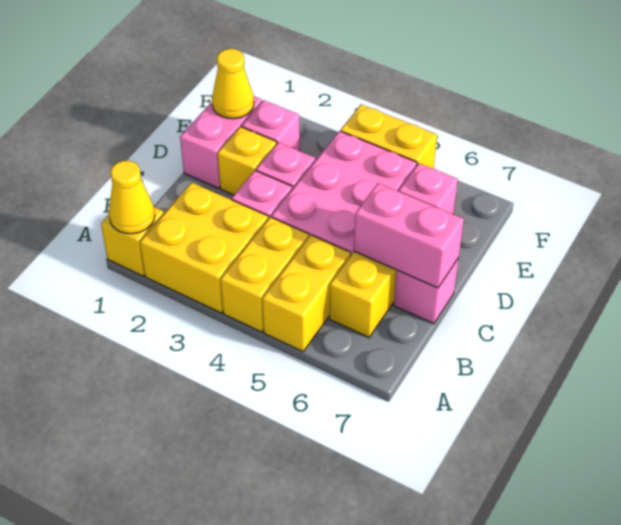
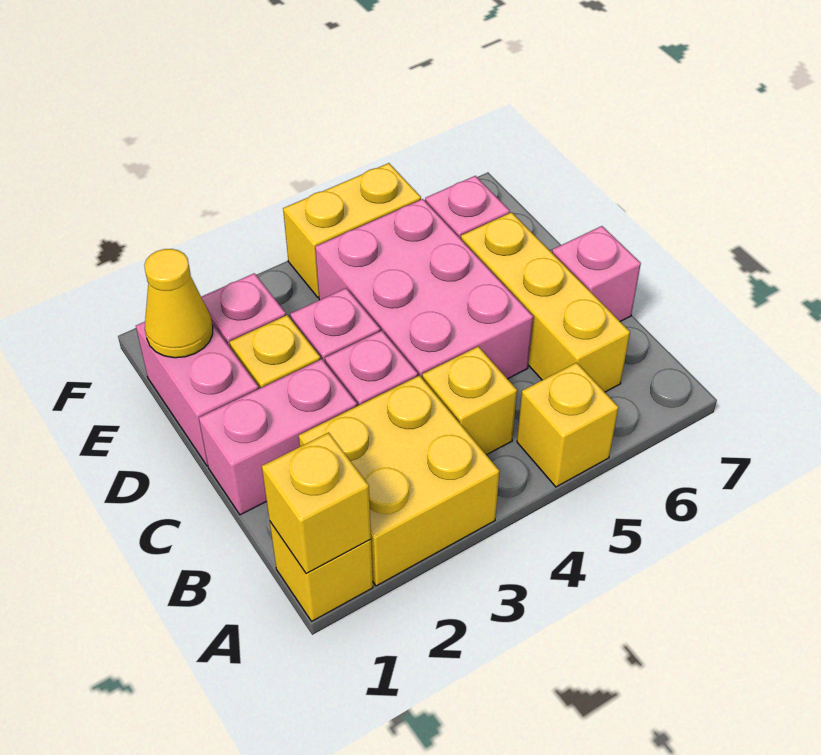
yellow 1x1 cone [109,161,155,234] -> yellow 1x1 brick [262,433,371,574]
yellow 1x2 brick [221,217,309,332] -> yellow 1x1 brick [422,346,517,455]
yellow 1x2 brick [262,235,351,352] -> yellow 1x1 brick [517,363,618,487]
pink 1x2 brick [354,183,464,288] -> pink 1x2 brick moved to [199,359,357,515]

